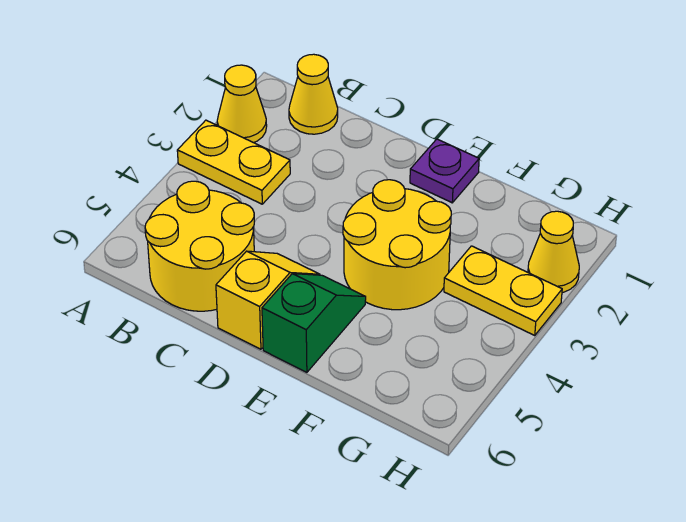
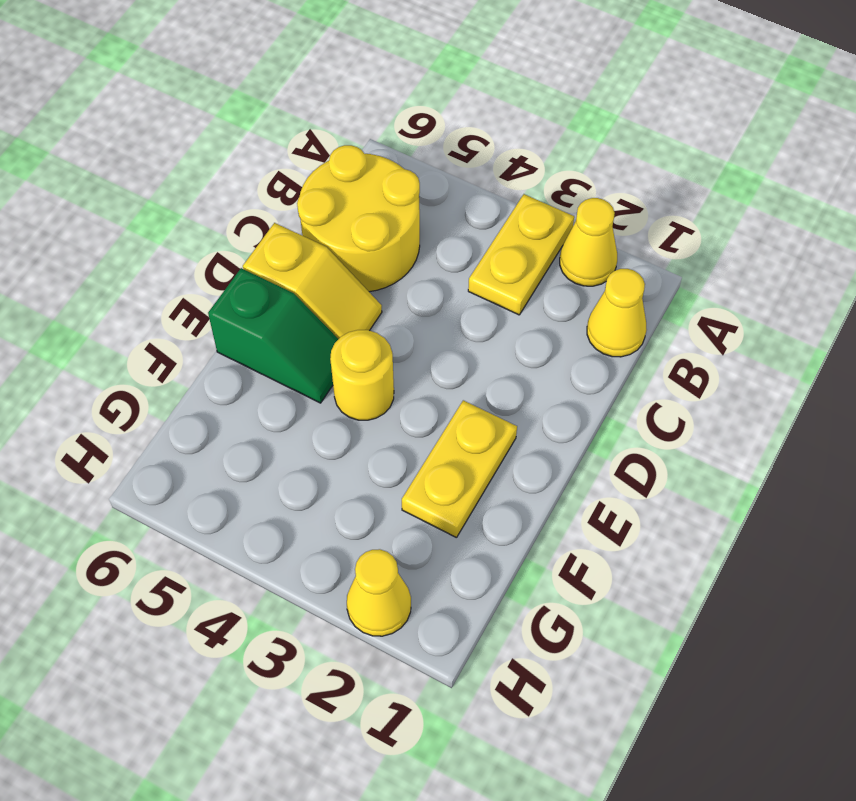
purple 1x1 plate [410,139,479,203] -> none
yellow 2x2 round brick [343,180,451,310] -> yellow 1x1 round brick [330,330,394,420]
yellow 1x2 plate [444,246,562,336] -> yellow 1x2 plate moved to [402,400,517,538]

